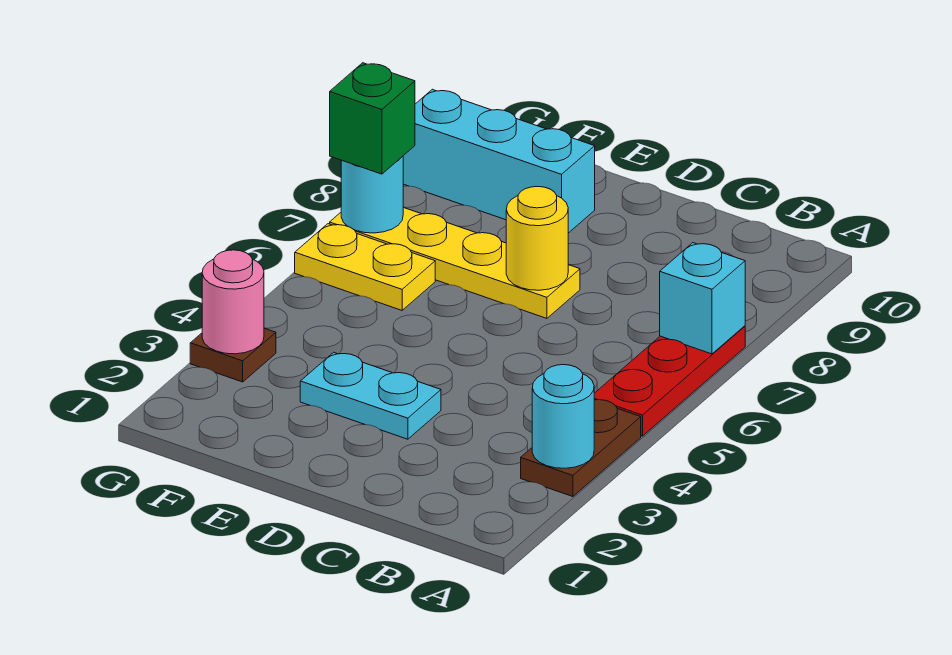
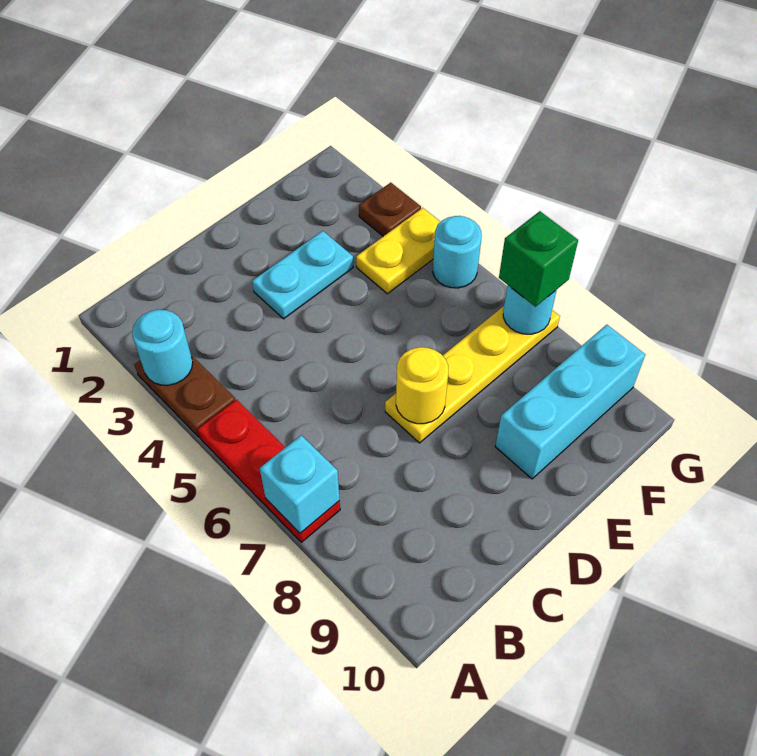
yellow 1x2 plate [295,224,435,310] -> yellow 1x2 plate moved to [356,208,440,294]
pink 1x1 round brick [202,250,264,354] -> none
none -> cyan 1x1 round brick [433,216,482,288]

